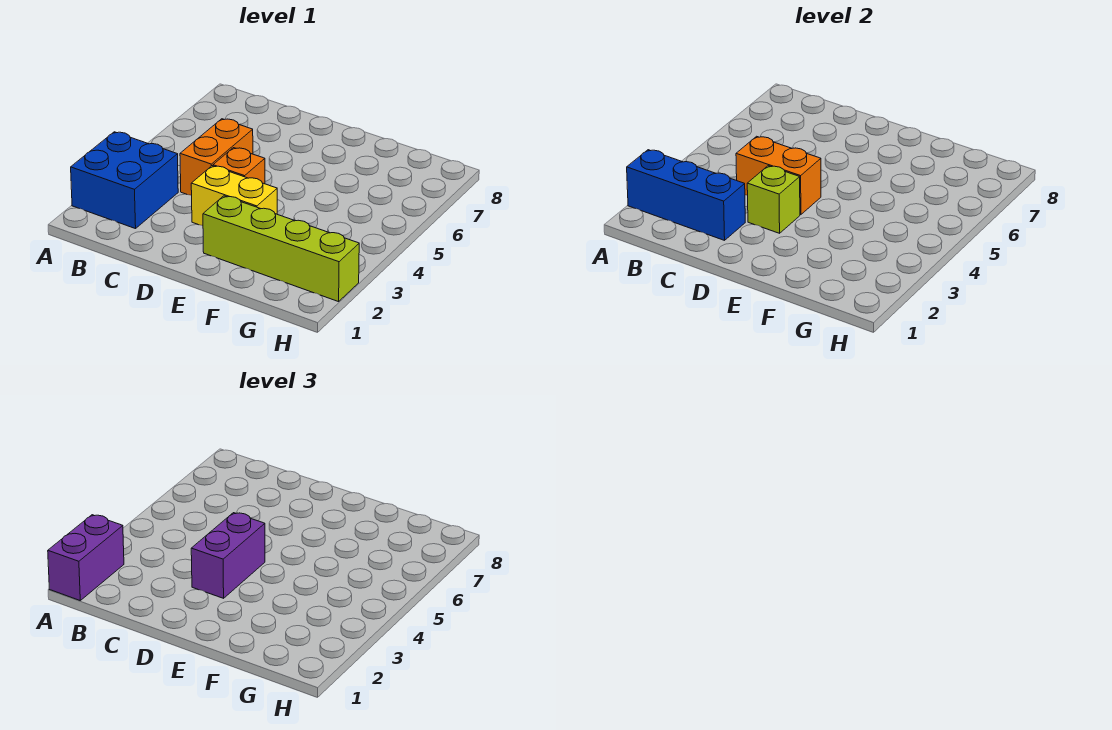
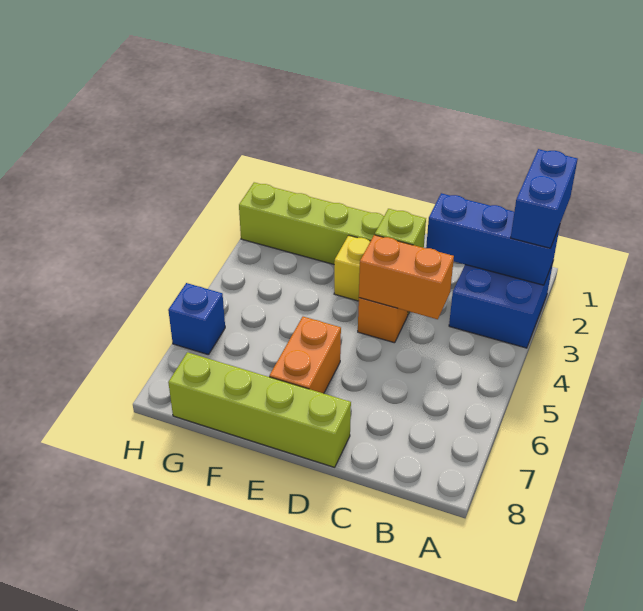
purple 1x2 brick [48,515,124,600] -> blue 1x2 brick [511,149,578,248]
orange 1x2 brick [180,119,253,195] -> orange 1x2 brick moved to [269,317,341,393]
purple 1x2 brick [191,513,265,598] -> none
none -> lime 1x4 brick [168,352,351,467]
none -> blue 1x1 brick [168,283,225,355]

